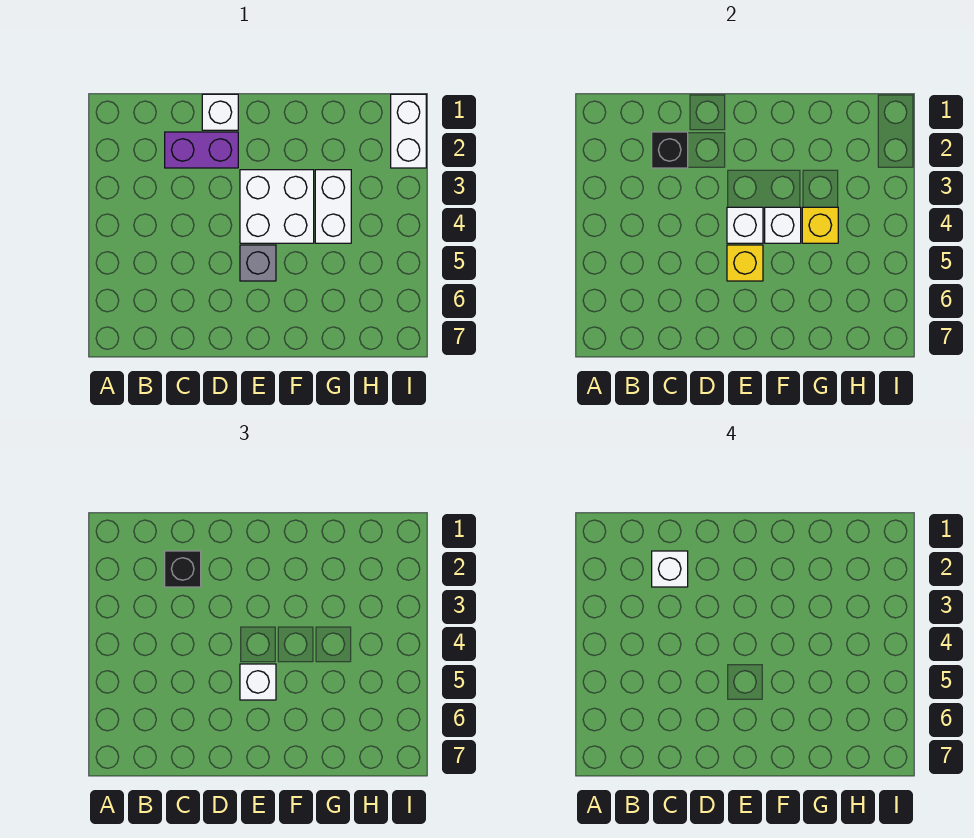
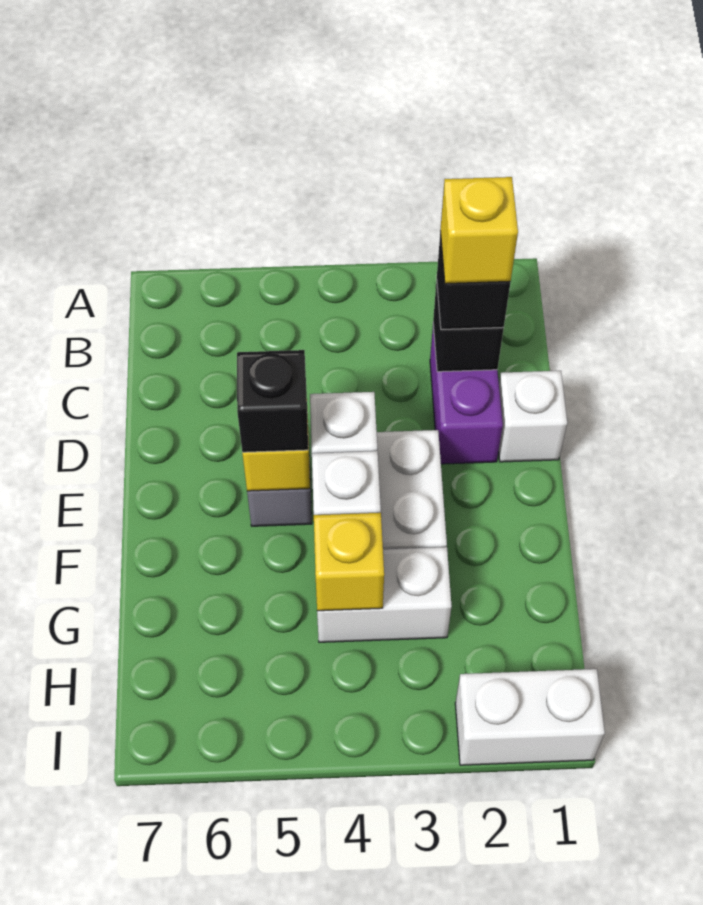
white 1x1 brick [652,551,688,587] -> yellow 1x1 brick [440,177,518,284]
white 1x1 brick [240,664,276,700] -> black 1x1 brick [237,350,308,452]

